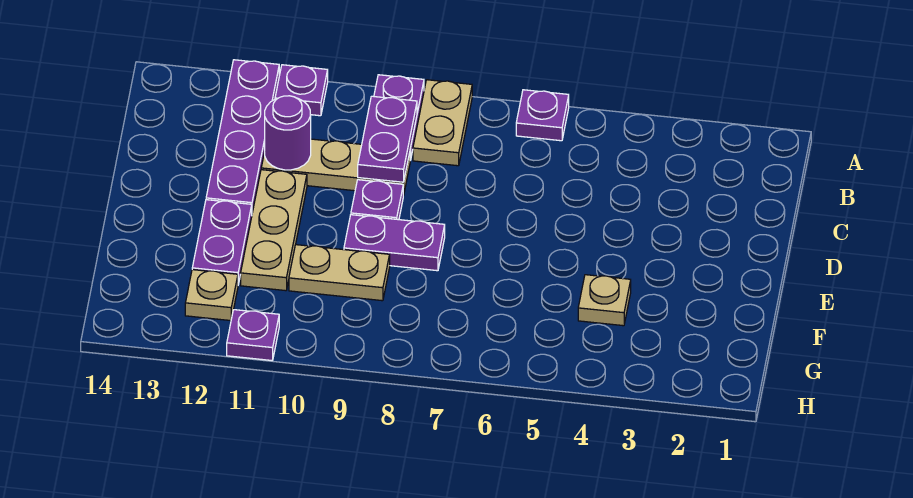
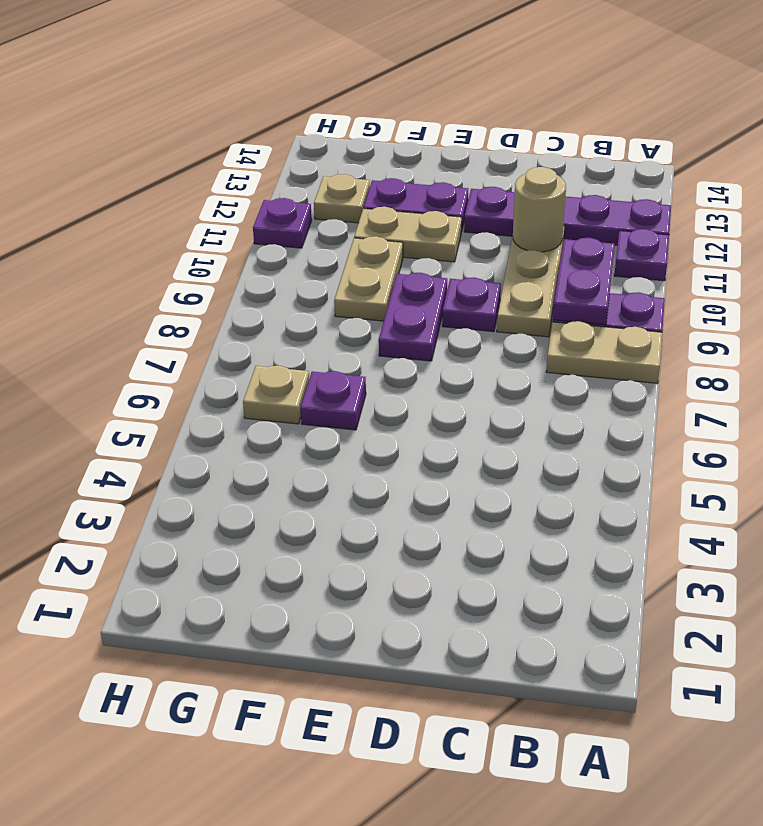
purple 1x1 plate [516,90,569,141] -> purple 1x1 plate moved to [300,371,366,430]
purple 1x2 plate [358,96,417,182] -> purple 1x2 plate turned to [553,238,615,325]
purple 1x1 round brick [265,96,311,170] -> tan 1x1 round brick [513,167,566,252]
tan 1x3 plate [241,170,307,291] -> tan 1x2 plate [354,207,462,262]
tan 1x1 plate [578,275,631,326] -> tan 1x1 plate moved to [243,366,309,424]

